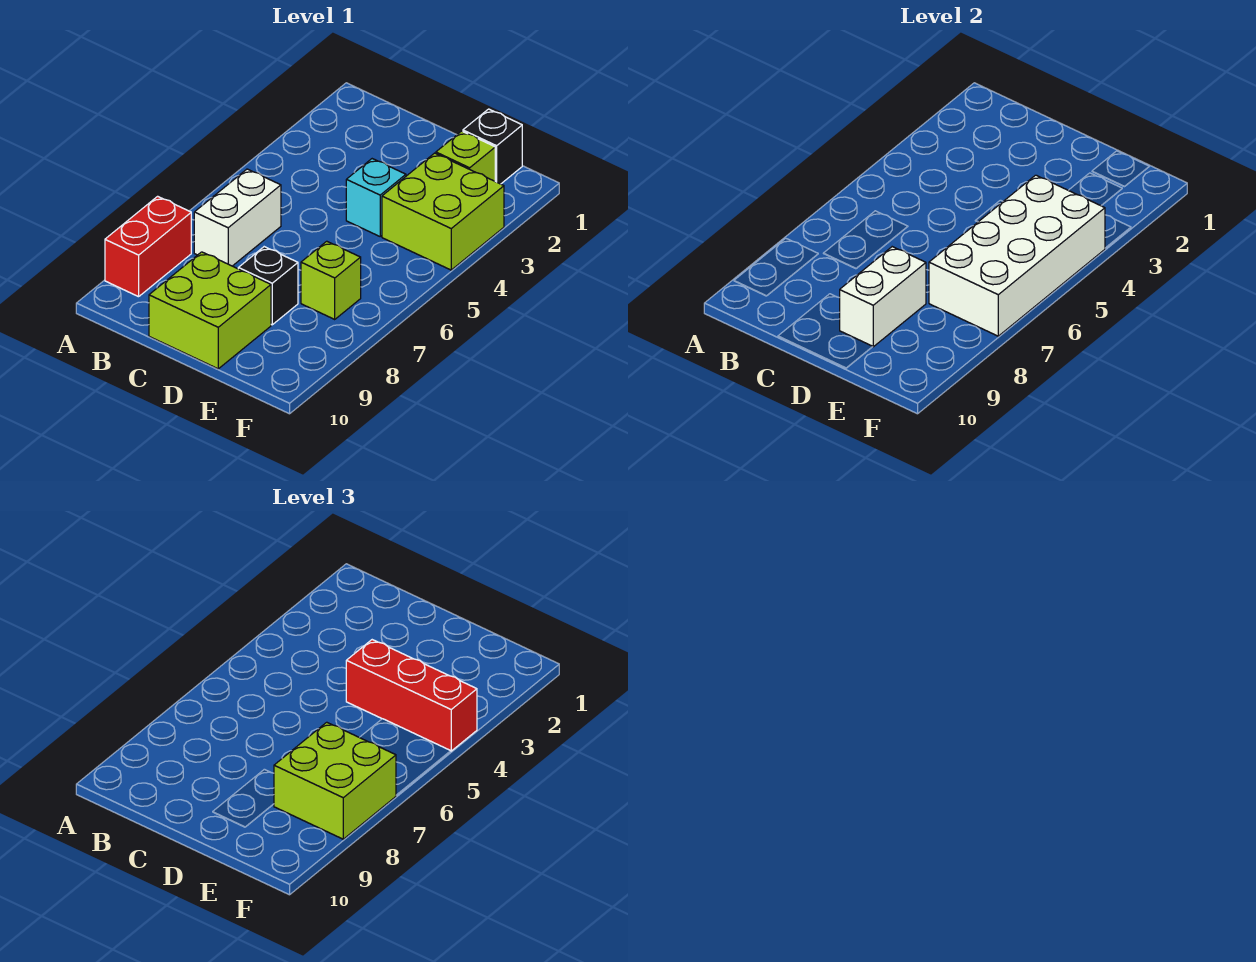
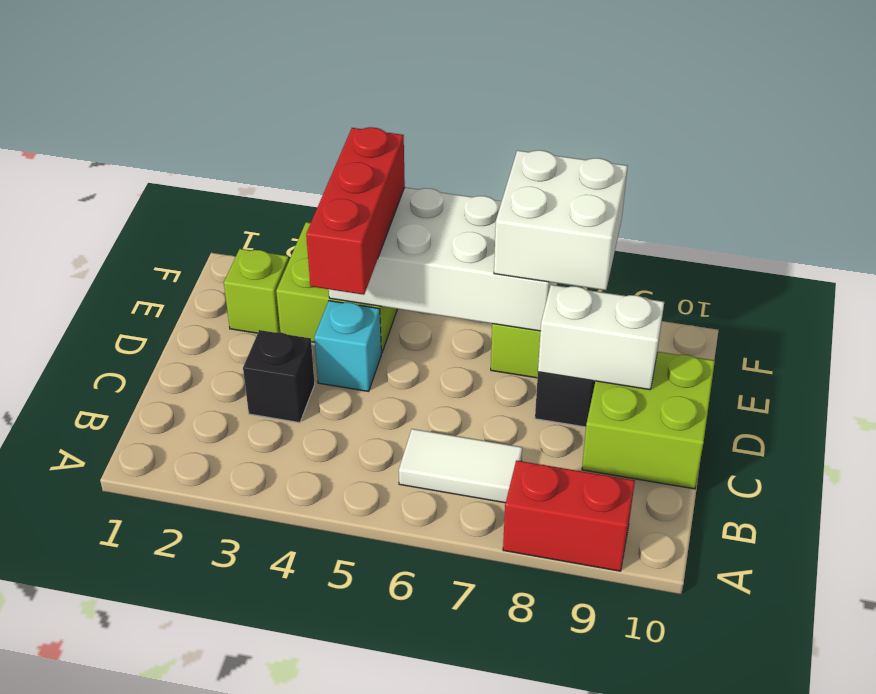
white 1x2 brick [194,169,281,266] -> white 1x2 tile [399,429,522,503]
black 1x1 brick [463,109,522,184] -> black 1x1 brick moved to [243,330,315,423]
lime 2x2 brick [274,722,396,839] -> white 2x2 brick [494,150,628,290]

